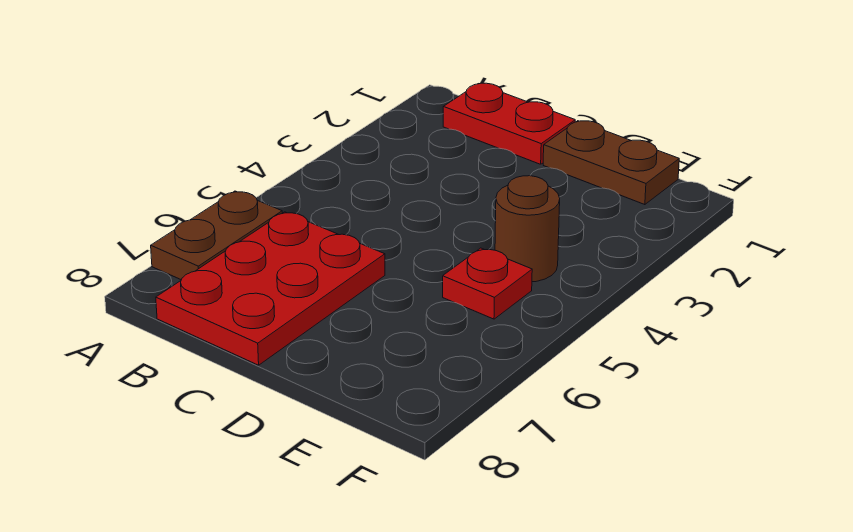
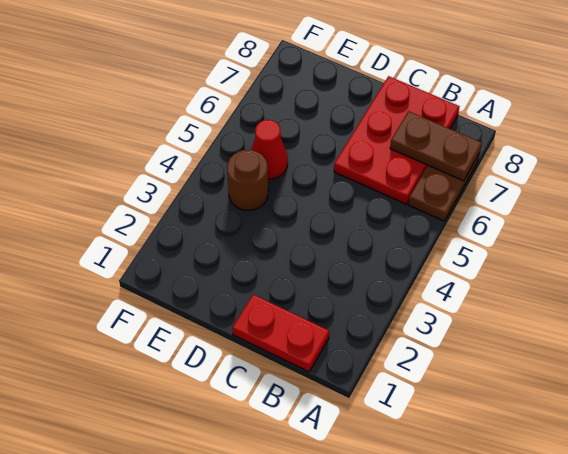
brown 1x2 plate [543,121,679,205] -> brown 1x2 plate moved to [390,111,482,181]
red 1x1 plate [443,248,532,319] -> red 1x1 cone [251,120,288,179]

